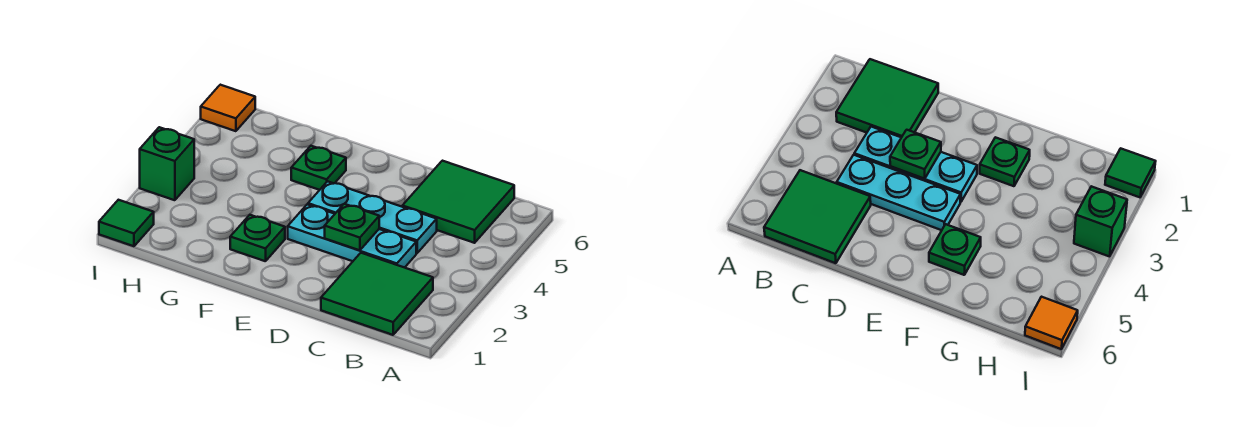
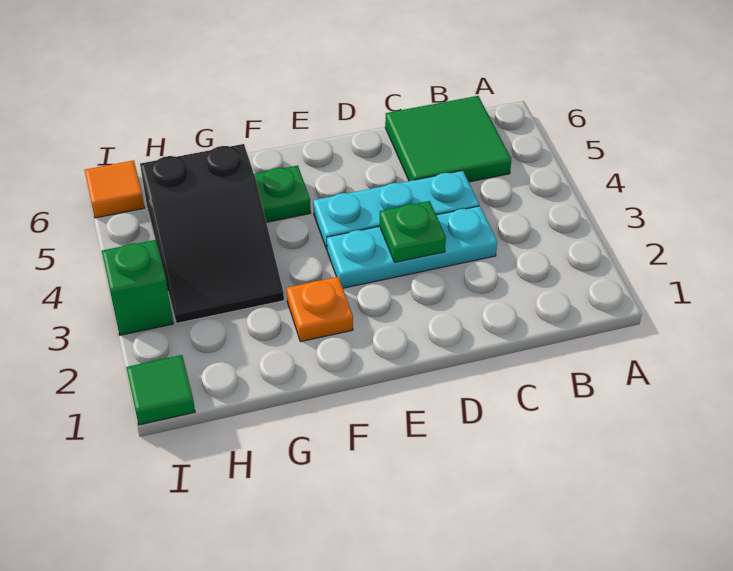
green 2x2 tile [321,253,433,335] -> none
green 1x1 plate [230,215,285,261] -> orange 1x1 plate [287,277,353,342]
none -> black 2x3 slope [140,144,284,323]

